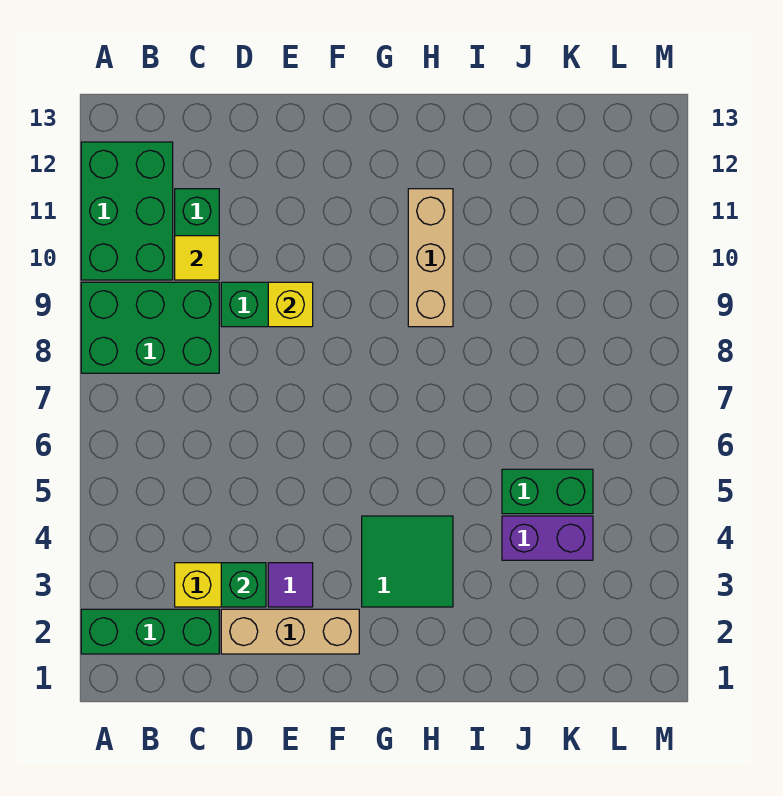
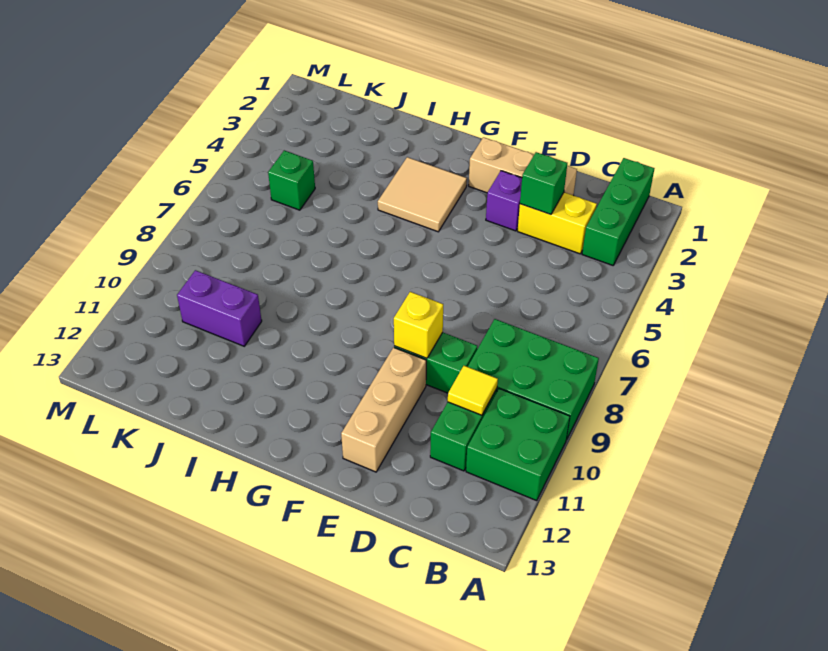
green 1x3 brick [81,609,219,654] -> green 1x3 brick turned to [582,158,654,265]
green 2x3 brick [81,142,173,280] -> green 2x2 brick [466,389,570,501]
purple 1x1 tile [268,563,313,607] -> purple 1x1 brick [486,171,522,231]
green 2x2 tile [362,516,453,607] -> tan 2x2 tile [378,157,467,232]
tan 1x3 brick [408,189,453,327] -> tan 1x3 brick moved to [341,347,426,472]
purple 1x2 brick [502,516,593,560] -> purple 1x2 brick moved to [177,270,262,346]
green 1x2 brick [502,469,593,514] -> green 1x1 brick [268,150,315,210]

